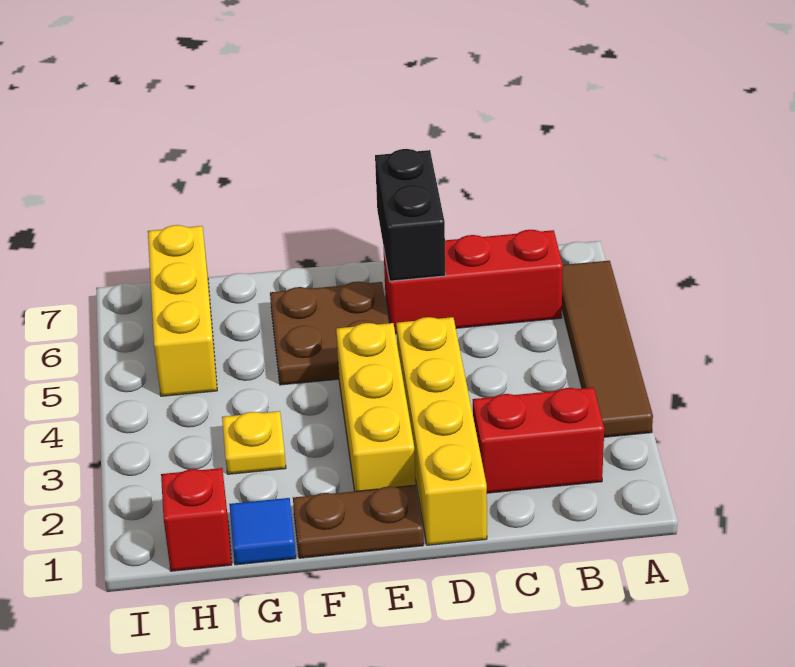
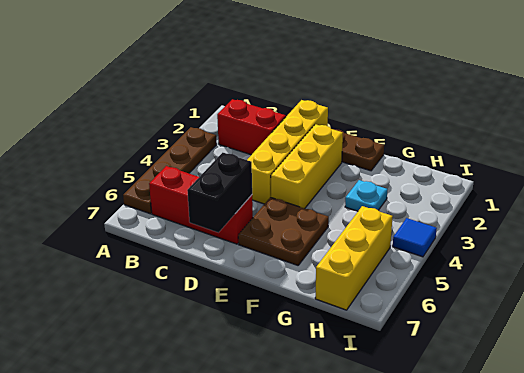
brown 1x4 tile [562,261,653,437] -> brown 1x4 plate [123,127,217,214]
blue 1x1 tile [229,498,296,565] -> blue 1x1 tile moved to [393,218,437,257]
yellow 1x1 plate [222,411,286,474] -> cyan 1x1 plate [345,180,388,211]
red 1x1 brick [161,468,232,571] -> none

